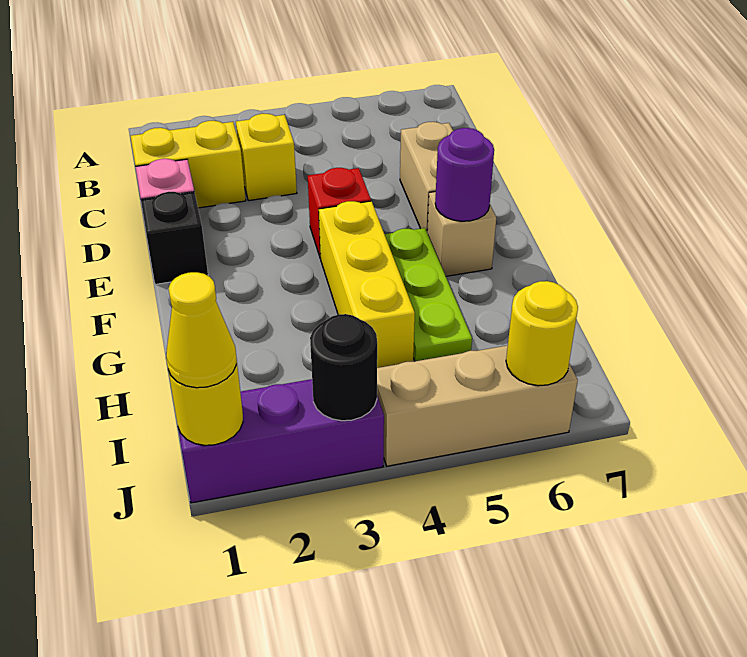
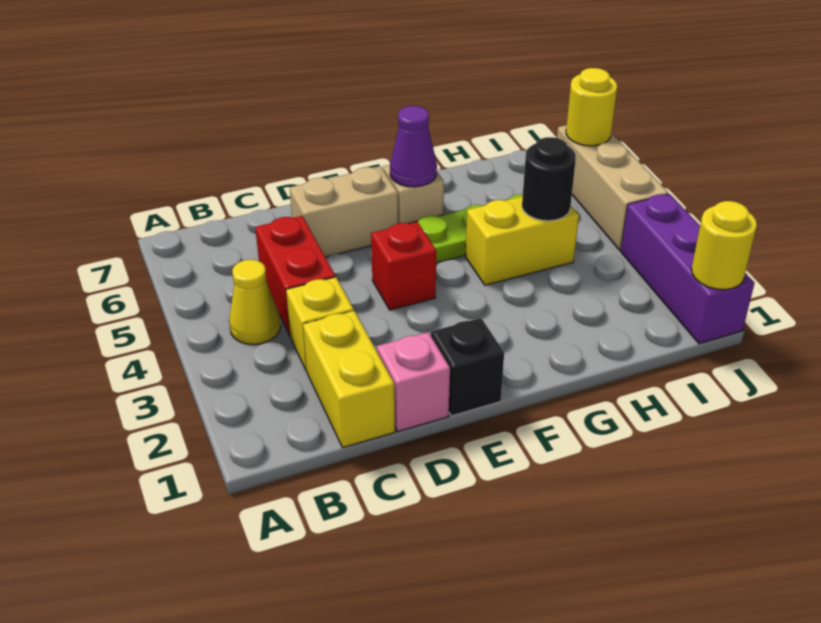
none -> red 1x2 brick [255,216,335,336]
yellow 1x3 brick [319,201,415,368] -> yellow 1x2 brick [465,196,579,285]
purple 1x1 round brick [435,128,494,221] -> purple 1x1 cone [390,106,437,187]
yellow 1x1 cone [166,272,236,388] -> yellow 1x1 cone moved to [229,260,281,345]
black 1x1 round brick [310,314,377,421] -> black 1x1 round brick moved to [522,137,576,221]

